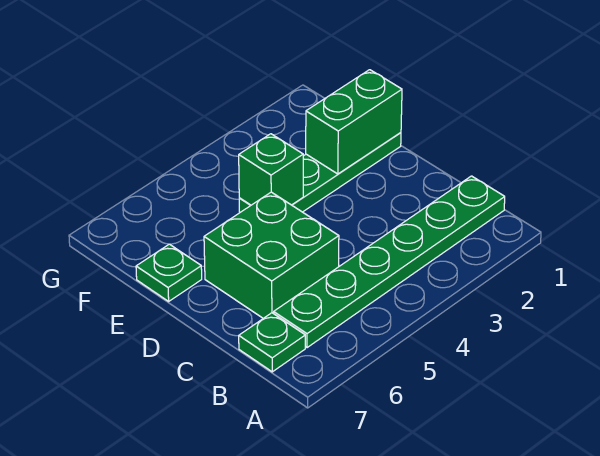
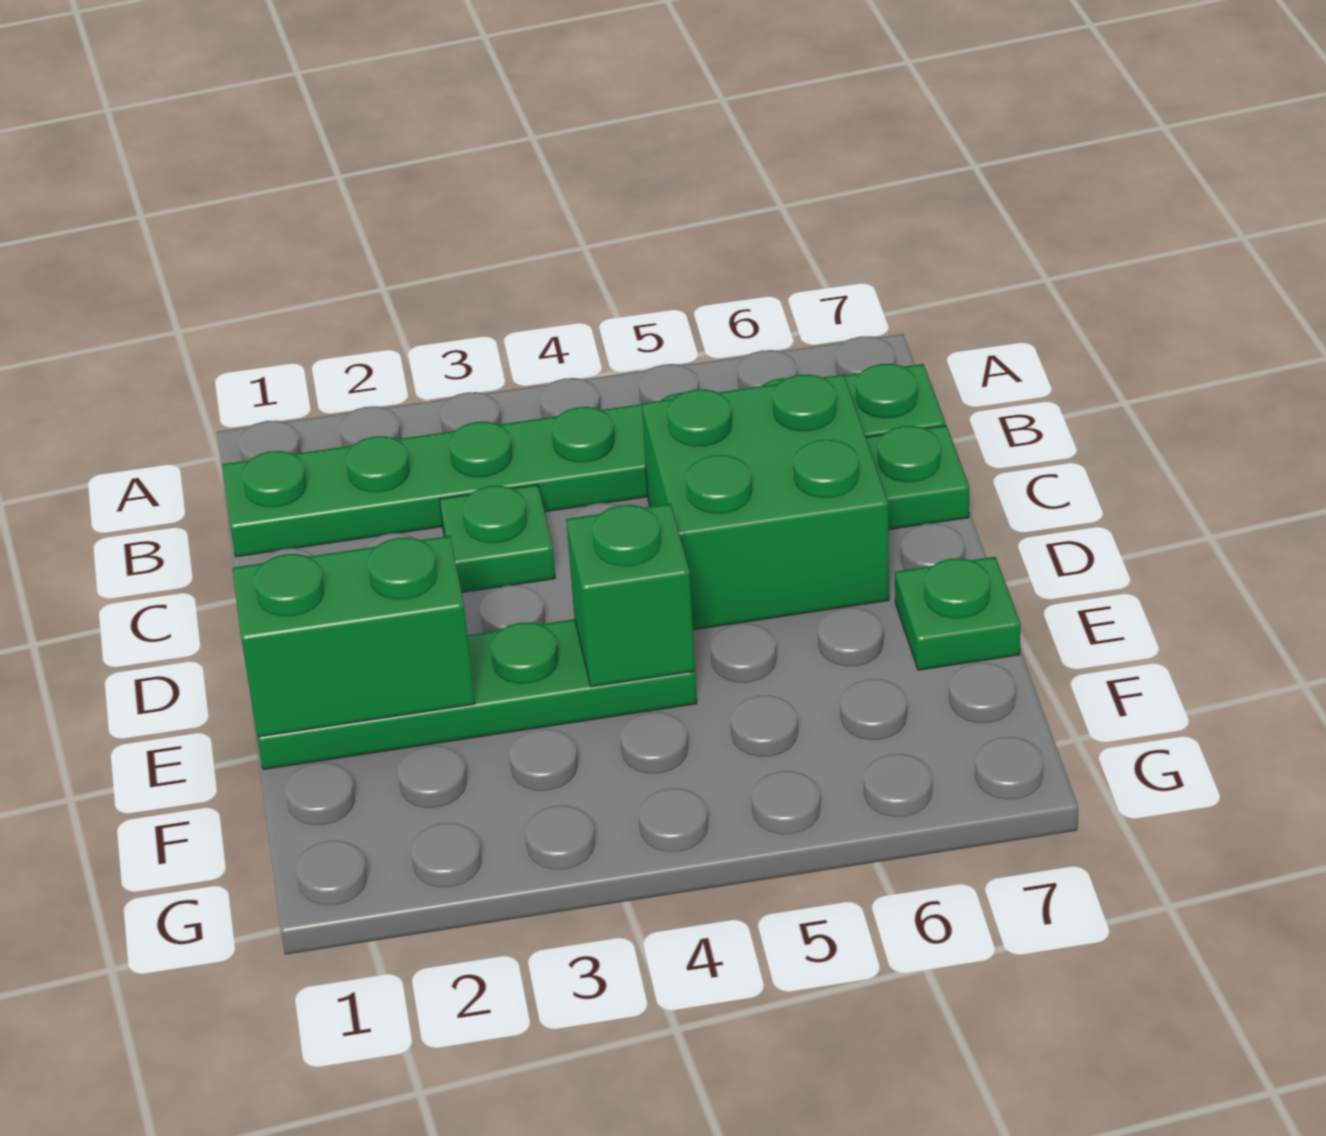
none -> green 1x1 plate [440,485,555,593]
none -> green 1x1 plate [866,425,969,530]

